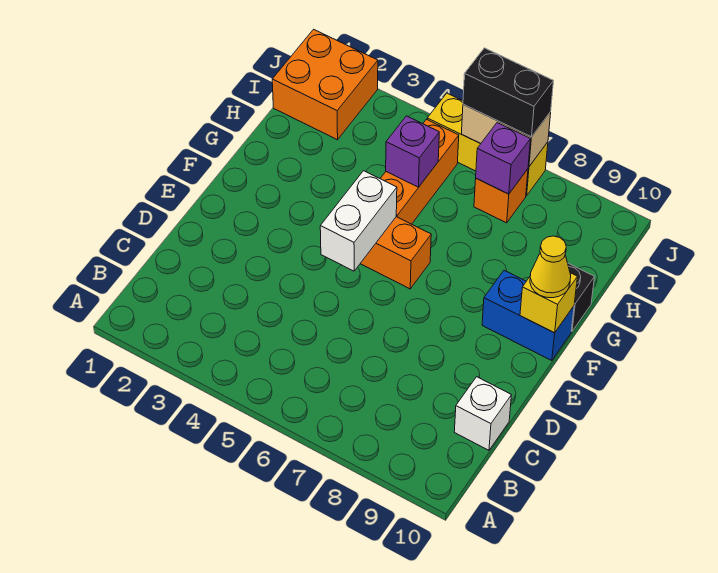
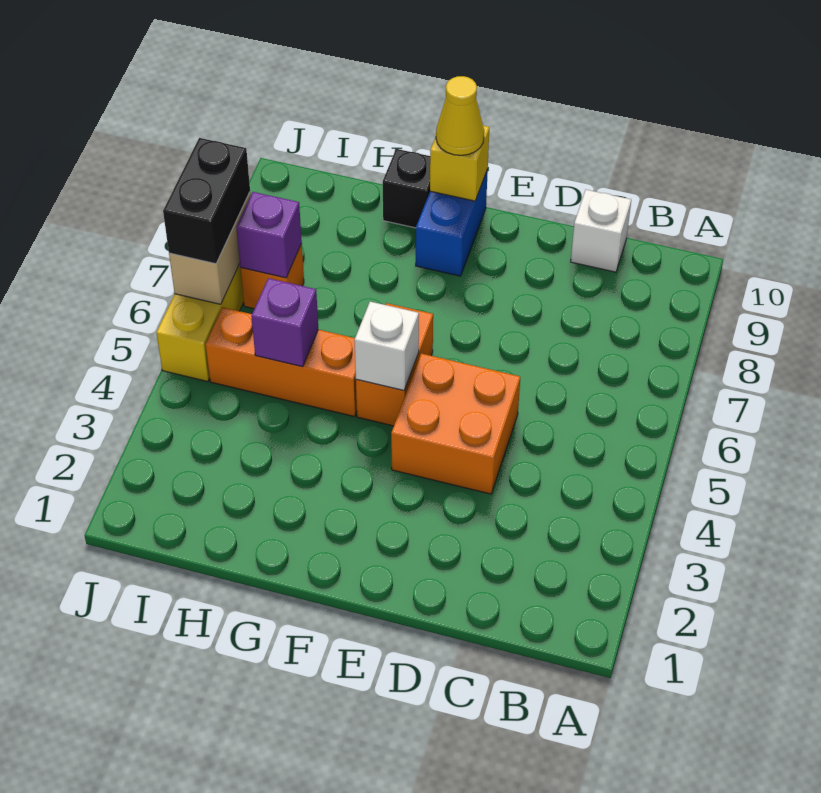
white 1x2 brick [320,171,397,271] -> white 1x1 brick [354,302,419,391]
orange 2x2 brick [272,29,378,140] -> orange 2x2 brick moved to [391,353,520,494]

